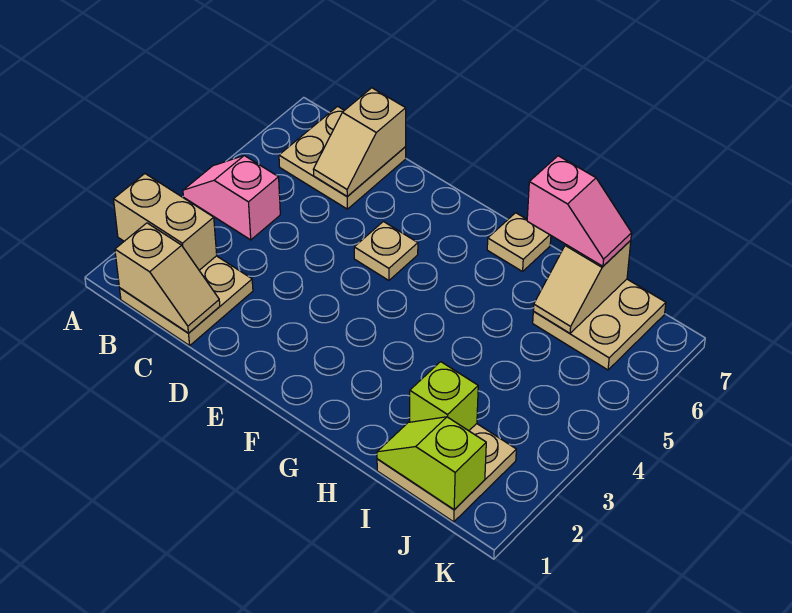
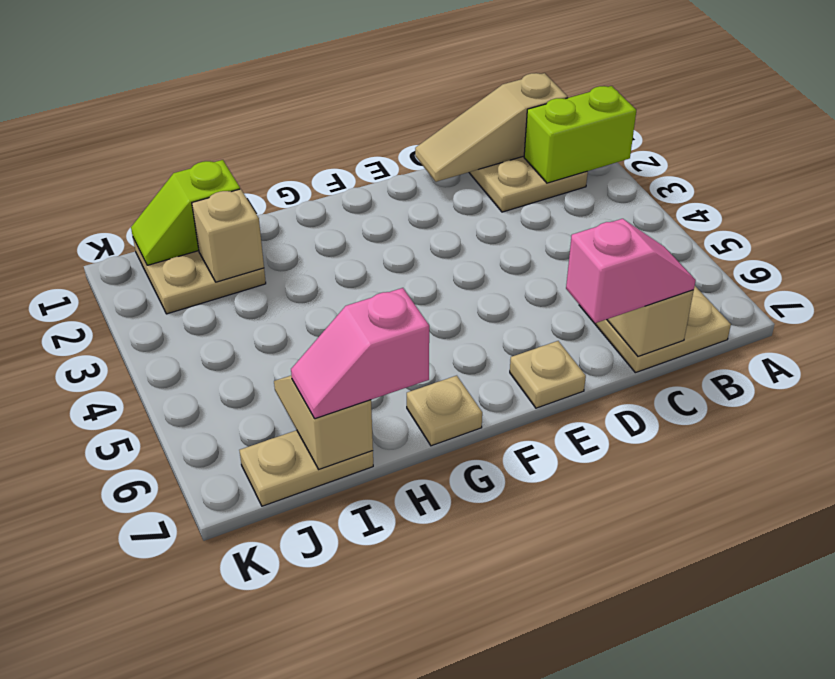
tan 1x2 brick [114,174,217,270] -> lime 1x2 brick [524,86,636,183]
pink 1x2 slope [183,156,280,240] -> pink 1x2 slope moved to [566,219,696,323]
tan 1x2 slope [115,223,220,333] -> tan 1x3 slope [415,73,568,182]
tan 1x1 plate [354,221,418,280] -> tan 1x1 plate moved to [510,341,586,408]
lime 1x2 slope [377,417,486,510] -> lime 1x2 slope turned to [131,160,240,265]
lime 1x1 brick [410,362,478,431] -> tan 1x1 brick [192,189,264,282]
tan 2x2 plate [533,279,666,370] -> tan 1x2 plate [240,430,373,506]

